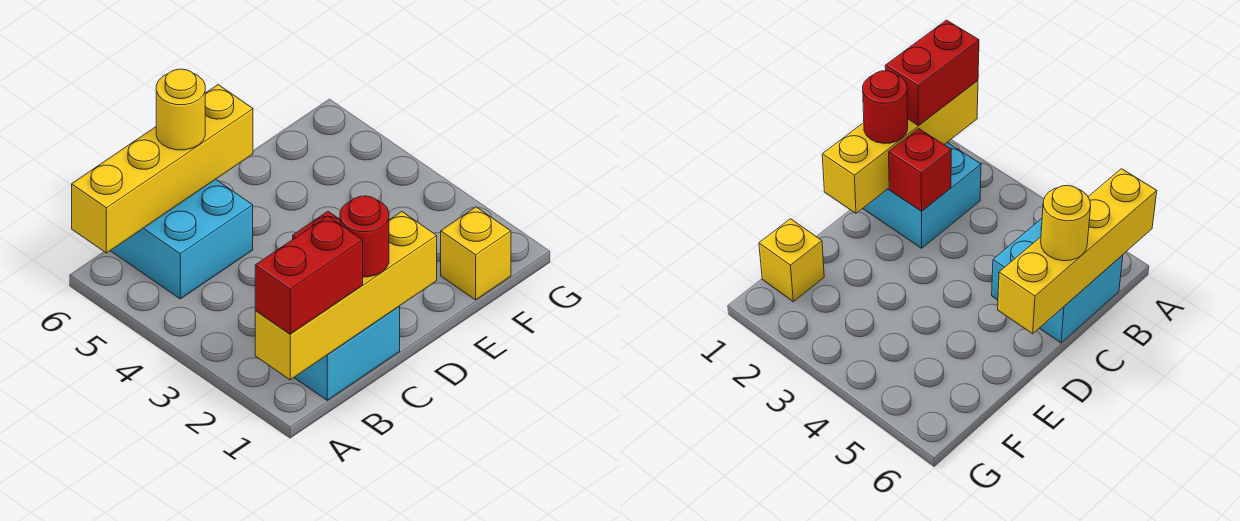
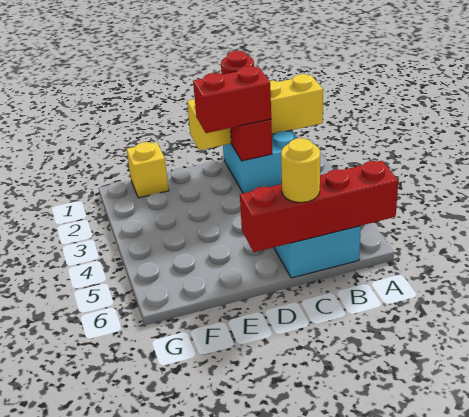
red 1x2 brick [255,216,363,334] -> red 1x2 brick moved to [193,66,271,133]
yellow 1x4 brick [72,85,253,253] -> red 1x4 brick [240,161,398,252]

